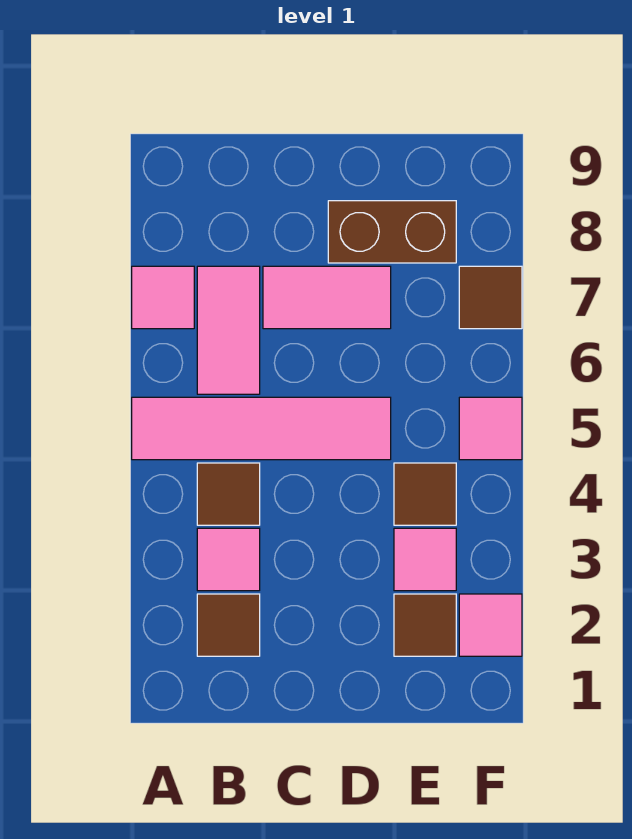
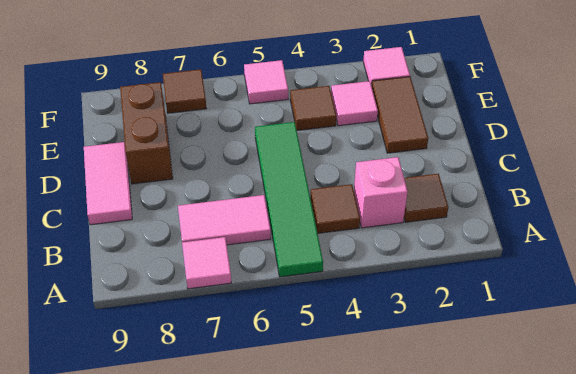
pink 1x4 tile [132,397,391,460] -> green 1x4 tile [255,122,323,277]
pink 1x1 tile [197,528,260,591] -> pink 1x1 brick [354,157,408,228]
pink 1x2 tile [263,266,391,329] -> pink 1x2 tile moved to [84,142,132,225]
brown 1x1 tile [394,594,456,656] -> brown 1x2 tile [372,77,428,153]

